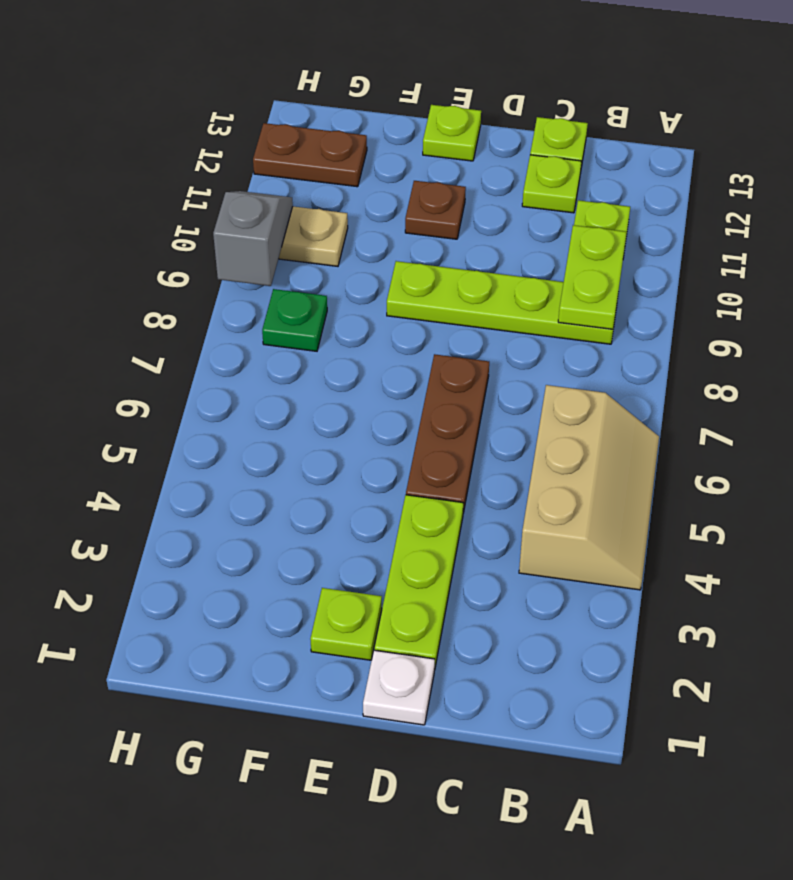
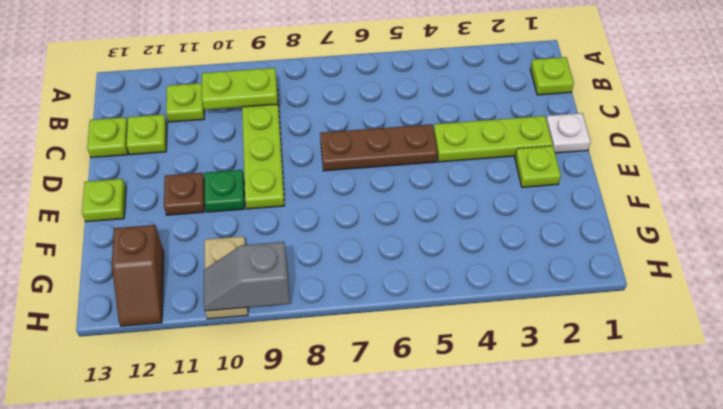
tan 2x3 slope [519,385,659,590] -> none
none -> lime 1x1 plate [530,57,574,95]
green 1x1 plate [262,289,327,351] -> green 1x1 plate moved to [204,170,245,212]
brown 1x2 plate [253,123,367,187] -> brown 1x2 slope [112,225,164,326]

